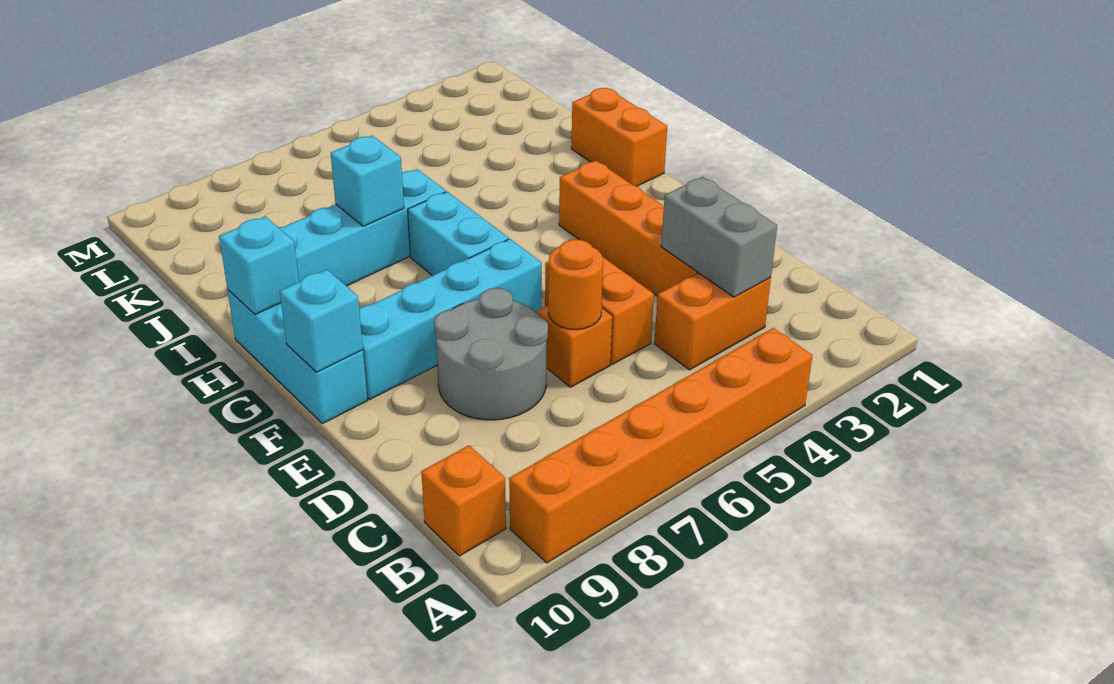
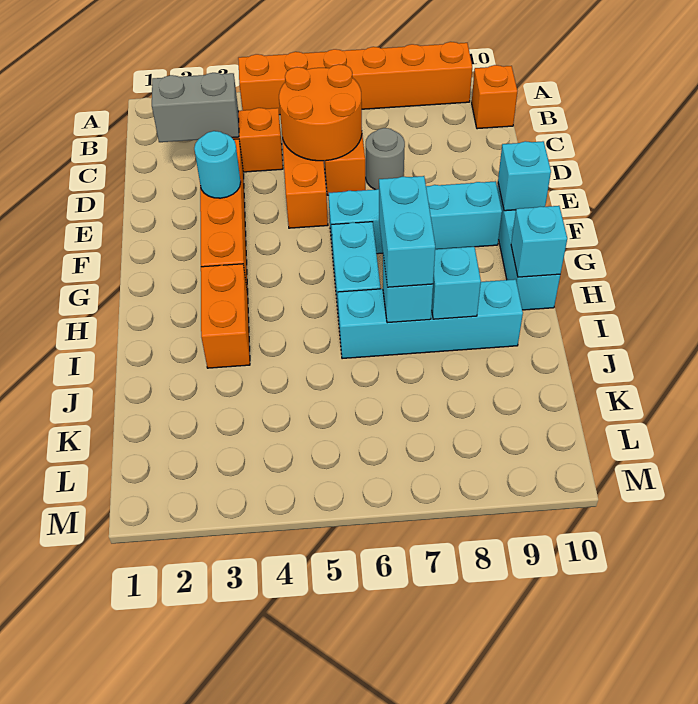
grey 1x2 brick [661,177,777,297] -> grey 1x2 brick turned to [152,73,239,142]
orange 1x1 round brick [548,240,603,330] -> orange 2x2 round brick [279,64,362,161]
grey 2x2 round brick [434,288,548,420] -> grey 1x1 round brick [366,128,405,190]
none -> cyan 1x1 round brick [194,131,241,198]
orange 1x2 brick [571,88,667,186] -> orange 1x2 brick moved to [201,264,250,368]
none -> cyan 1x2 brick [379,176,435,287]
none -> cyan 1x1 brick [432,247,481,319]

